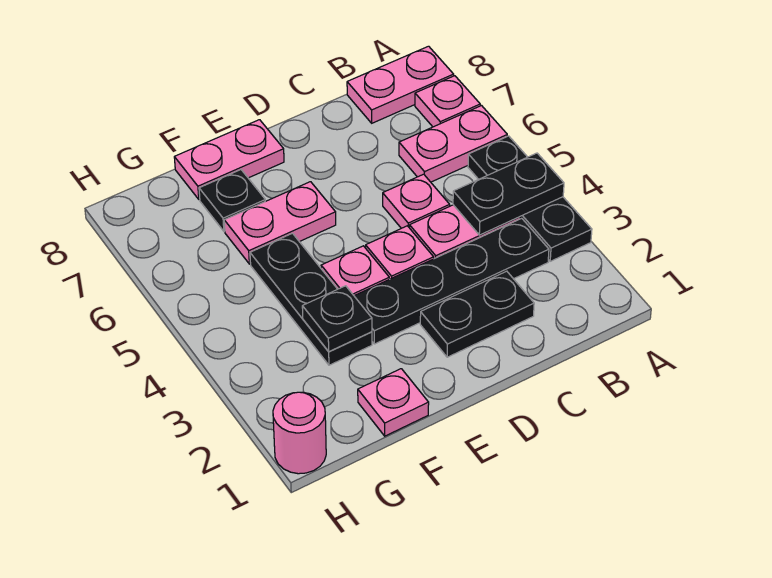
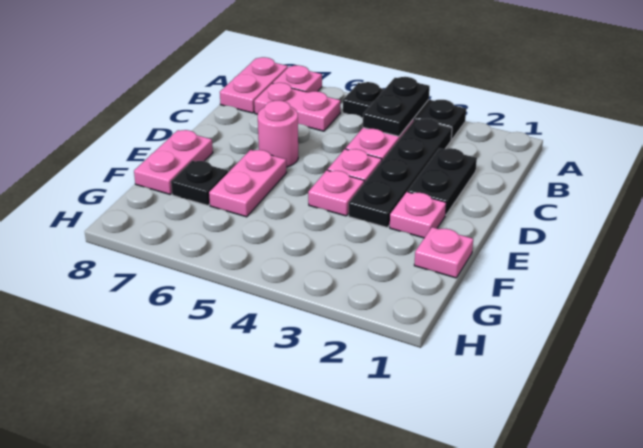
pink 1x2 plate [399,106,507,182] -> pink 1x2 plate turned to [254,83,340,131]
pink 1x1 plate [383,174,450,228] -> pink 1x1 plate moved to [390,192,446,238]
black 1x3 plate [250,233,372,365] -> none
black 1x1 plate [302,286,372,351] -> none
pink 1x1 round brick [273,392,326,474] -> pink 1x1 round brick moved to [258,101,298,167]

